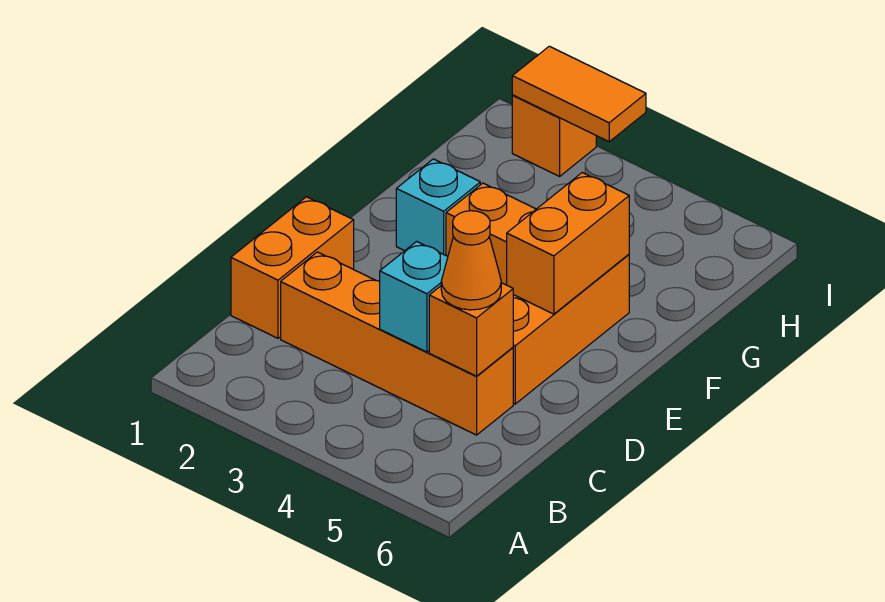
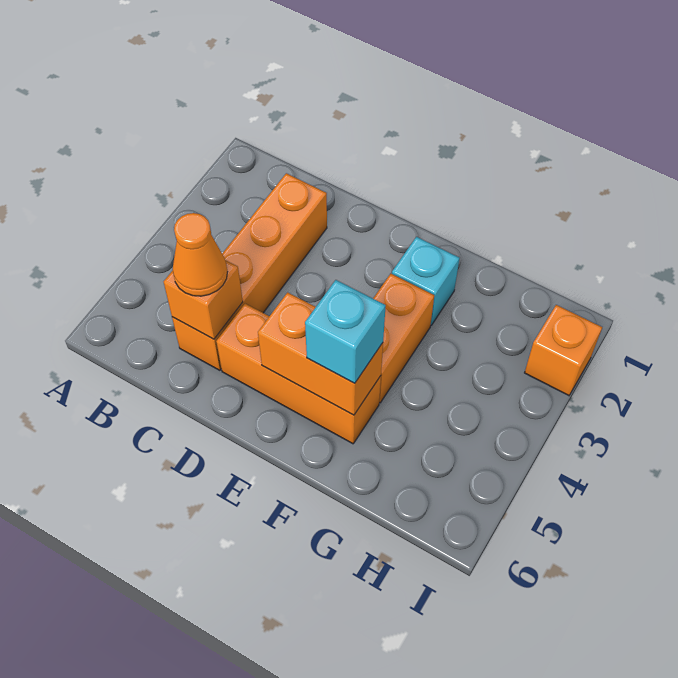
orange 1x2 brick [231,197,354,338] -> none
cyan 1x1 brick [380,241,448,352] -> cyan 1x1 brick moved to [305,280,386,383]
orange 1x2 tile [512,46,646,142] -> none

